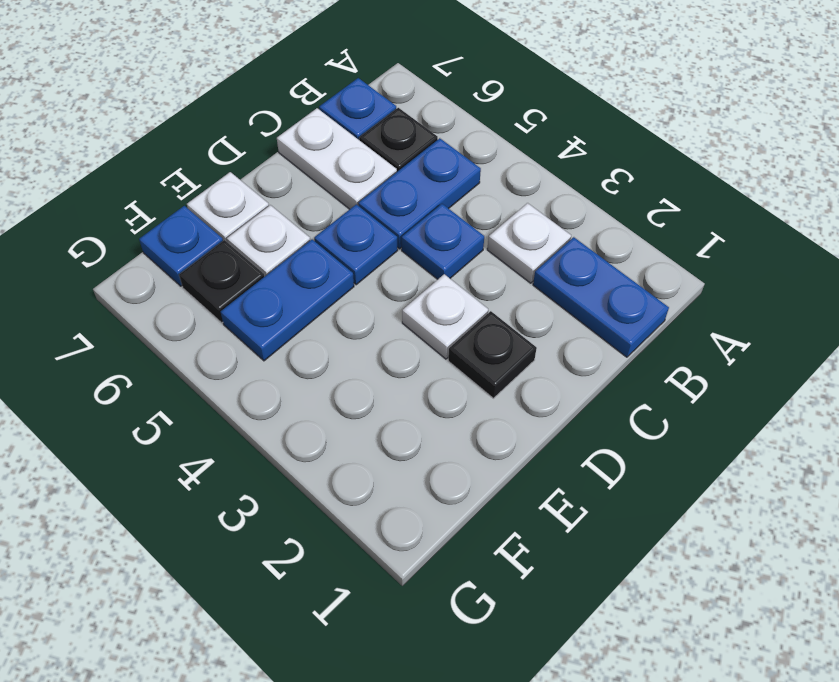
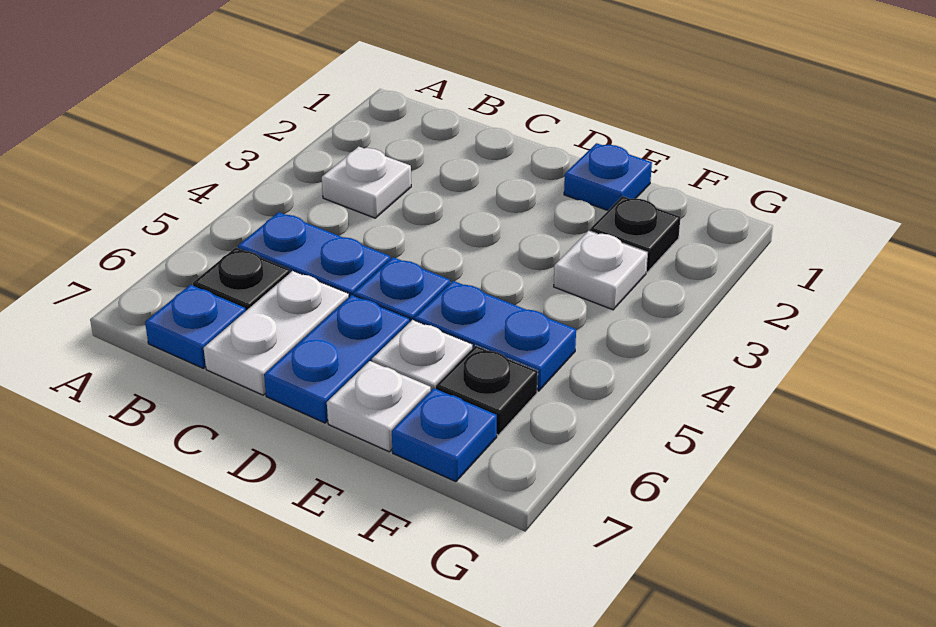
blue 1x2 plate [533,237,669,357] -> blue 1x2 plate moved to [264,295,410,423]
blue 1x1 plate [402,204,484,279] -> blue 1x1 plate moved to [564,143,652,210]
black 1x1 plate [448,311,537,398] -> black 1x1 plate moved to [590,196,680,272]
white 1x1 plate [402,274,488,359] -> white 1x1 plate moved to [554,231,647,310]

